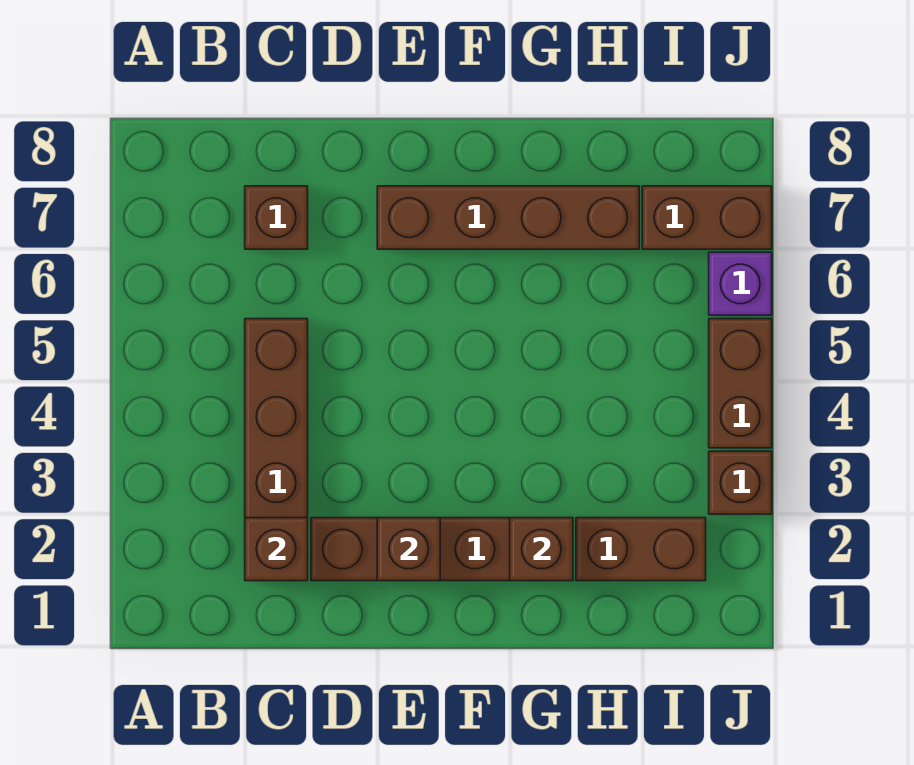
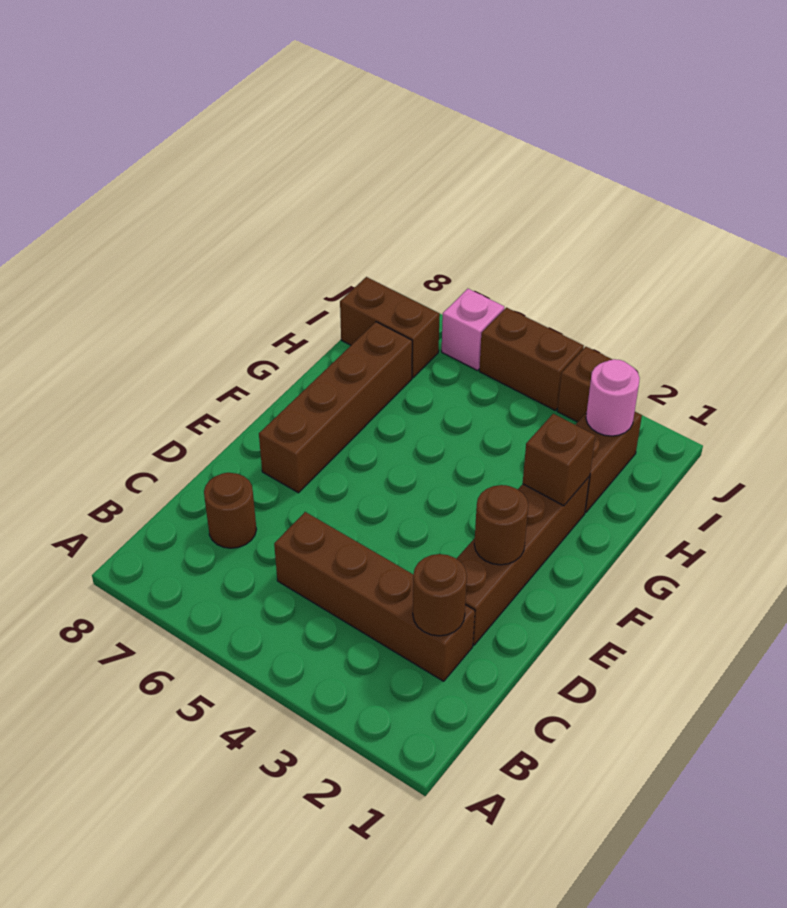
brown 1x1 brick [245,518,308,581] -> brown 1x1 round brick [413,554,467,636]
brown 1x1 brick [245,186,308,249] -> brown 1x1 round brick [204,473,256,548]
brown 1x1 brick [377,518,440,581] -> brown 1x1 round brick [474,485,528,565]
none -> pink 1x1 round brick [586,359,640,436]
brown 1x2 brick [642,186,772,249] -> brown 1x2 brick turned to [340,277,440,378]
purple 1x1 brick [709,252,772,315] -> pink 1x1 brick [442,289,504,370]

